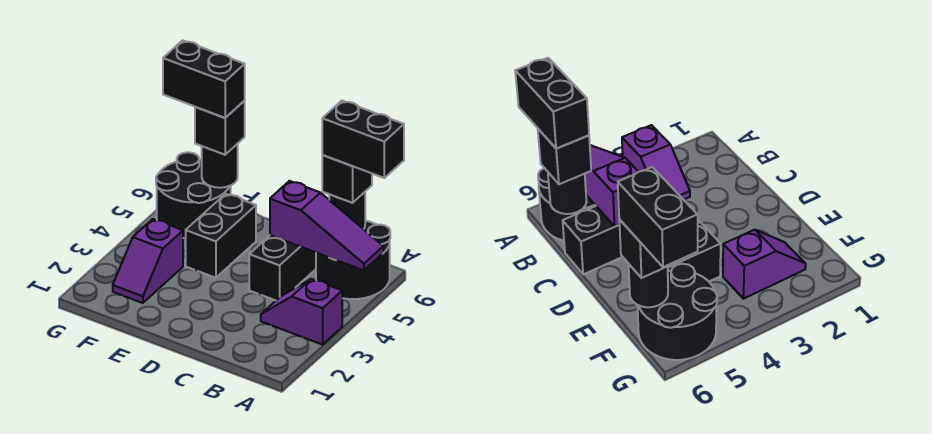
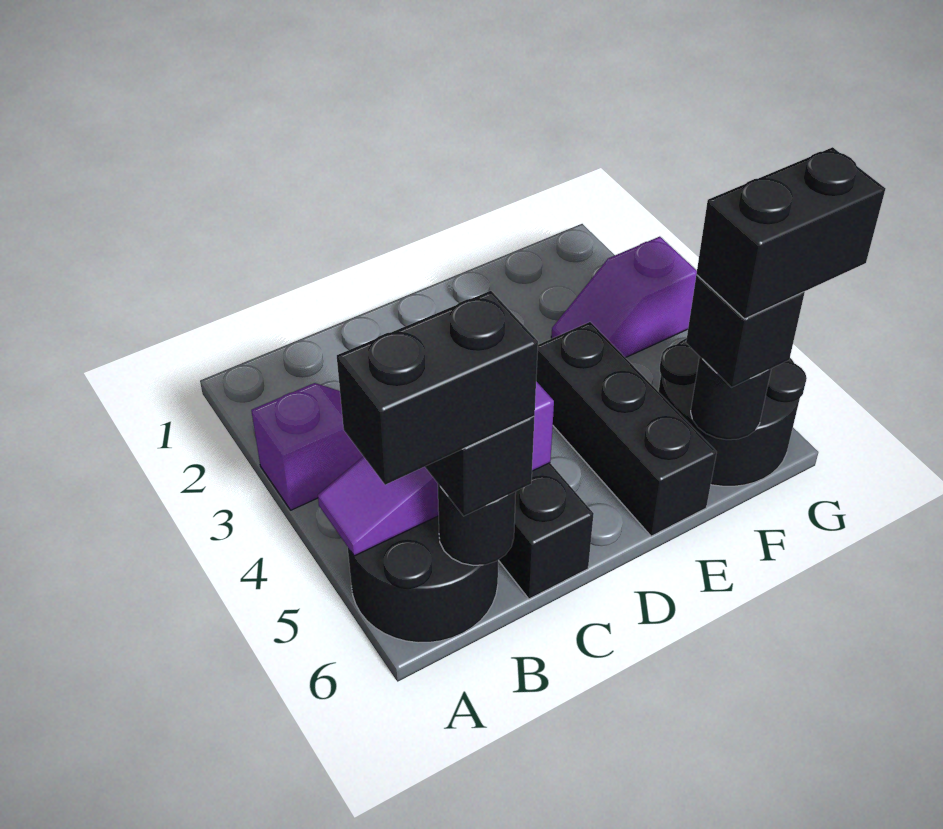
black 1x2 brick [186,194,256,278] -> black 1x3 brick [536,322,717,536]
purple 1x2 slope [113,219,183,303] -> purple 1x2 slope turned to [551,237,697,358]

